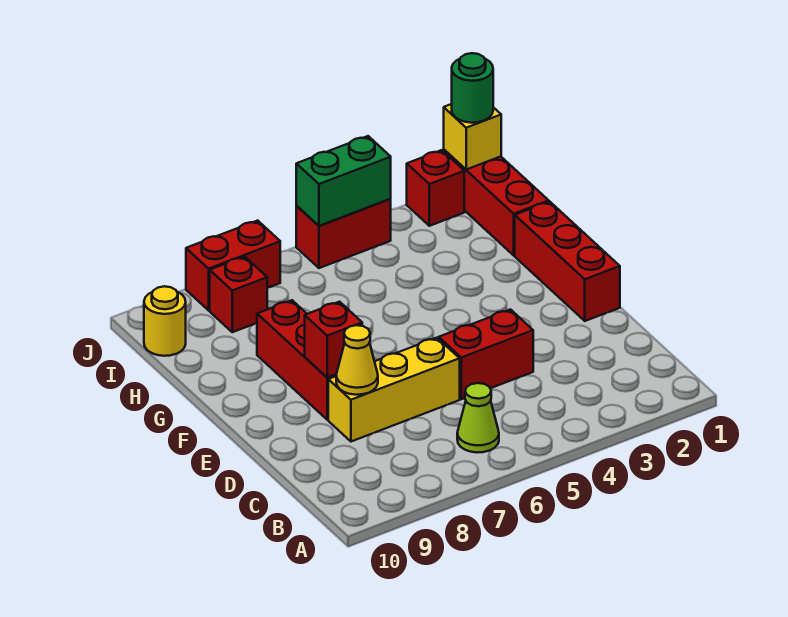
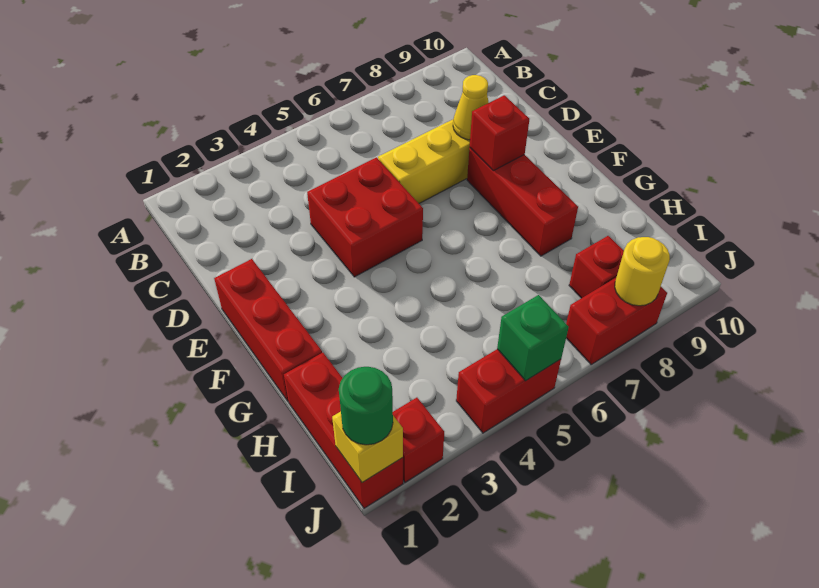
lime 1x1 cone [457,383,499,453] -> none
red 1x2 brick [439,309,533,399] -> red 2x2 brick [307,157,423,277]
yellow 1x1 round brick [144,286,186,356] -> yellow 1x1 round brick moved to [615,237,670,306]
green 1x2 brick [296,136,391,226] -> green 1x1 brick [497,295,569,381]

